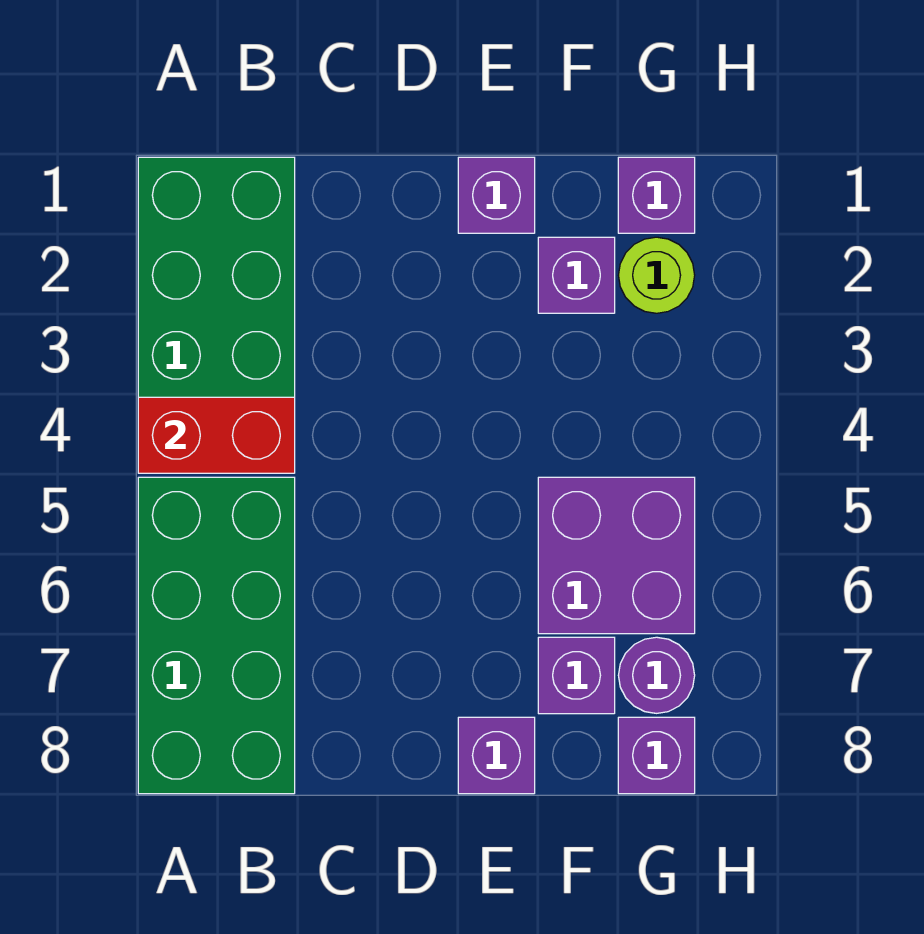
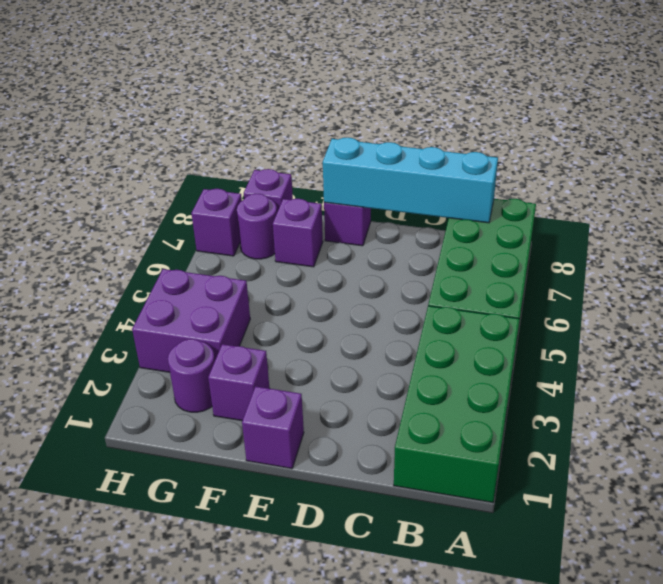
red 1x2 brick [138,397,295,473] -> none
none -> cyan 1x4 brick [323,137,498,223]
purple 2x2 brick [538,477,695,634] -> purple 2x2 brick moved to [132,269,250,372]
purple 1x1 brick [618,157,695,233] -> purple 1x1 brick moved to [191,189,242,256]
lime 1x1 round brick [618,237,695,313] -> purple 1x1 round brick [168,339,215,412]

